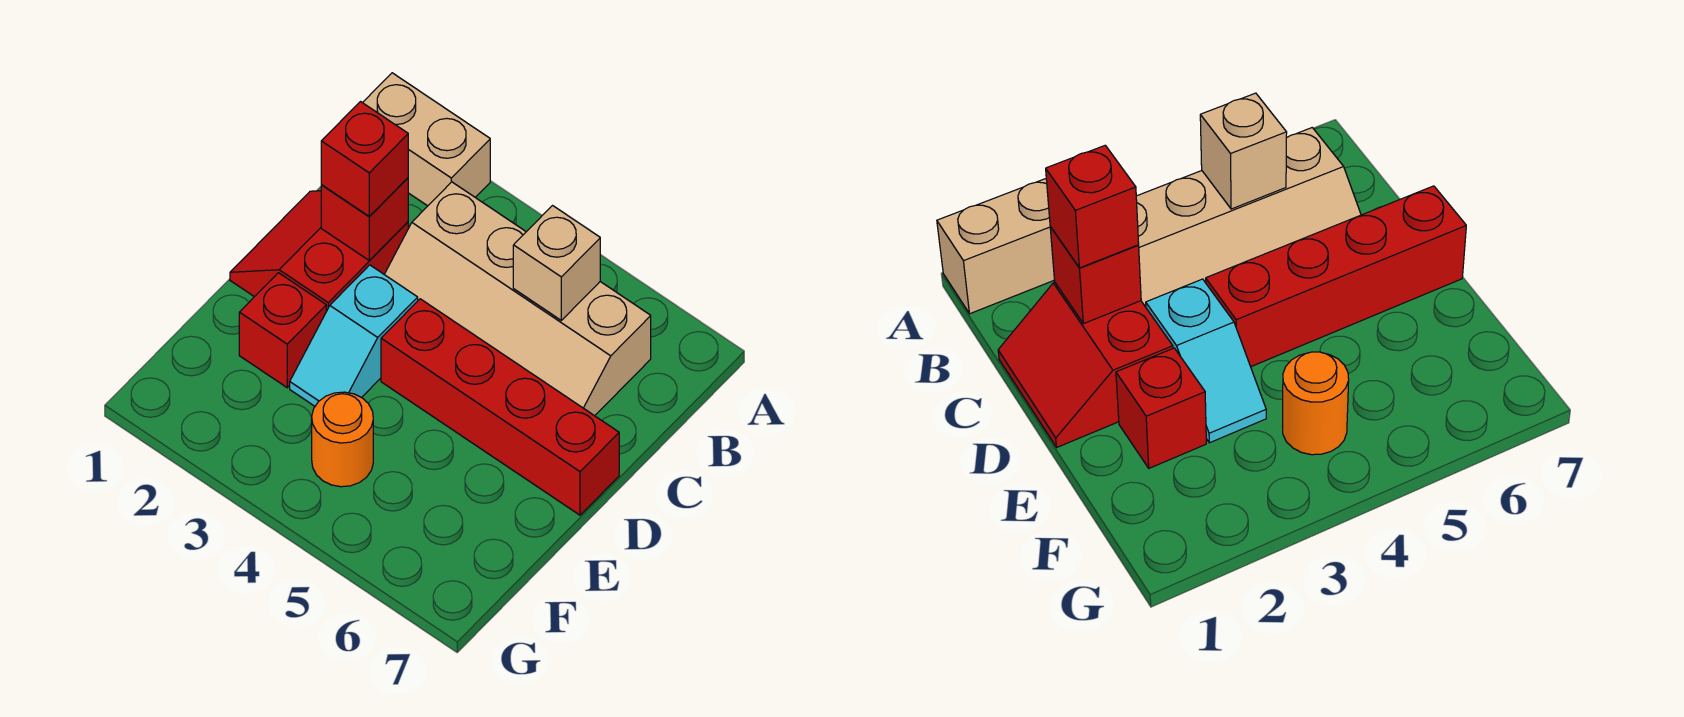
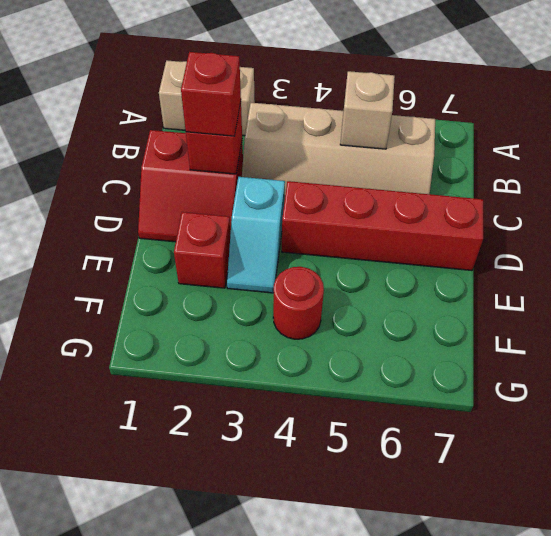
red 2x2 slope [230,191,408,311] -> red 2x2 slope turned to [138,130,243,242]
orange 1x1 round brick [312,392,373,487] -> red 1x1 round brick [273,267,324,339]

